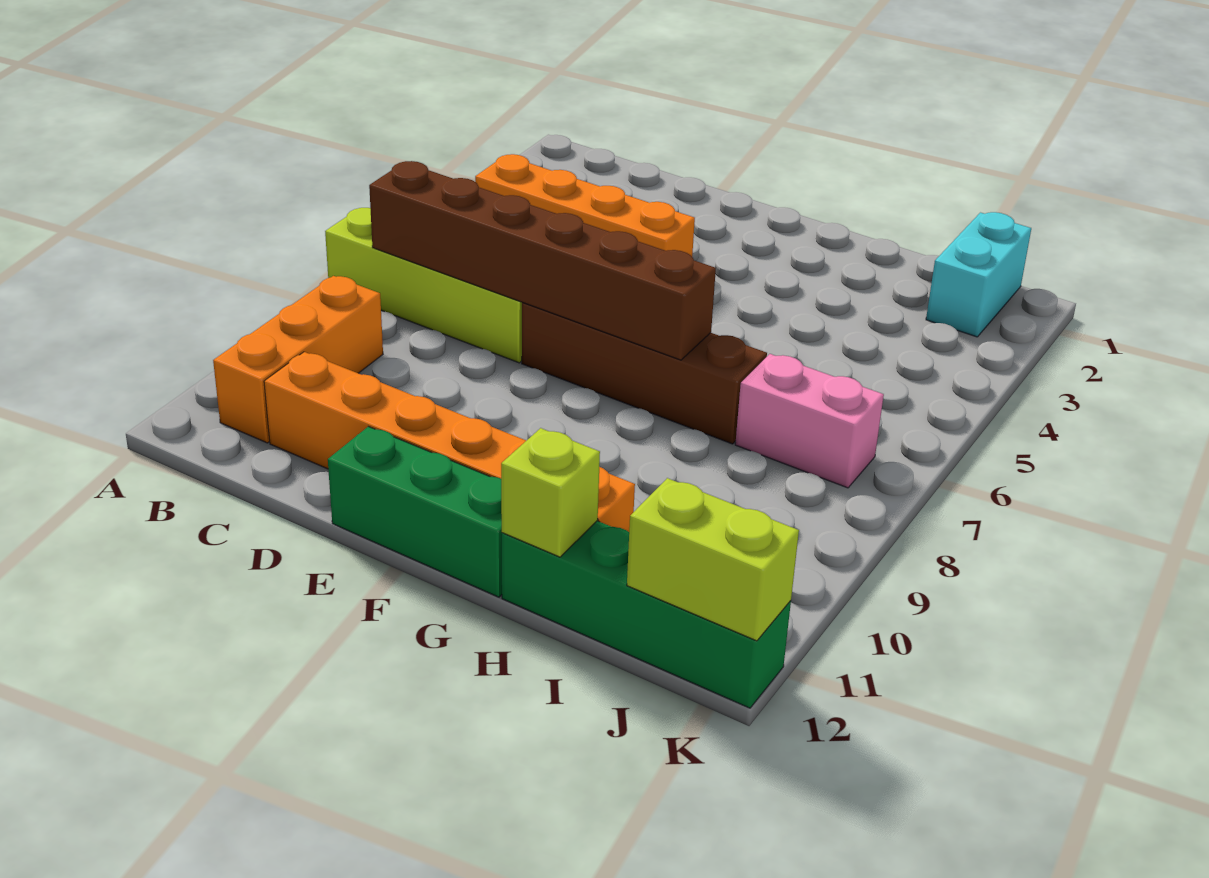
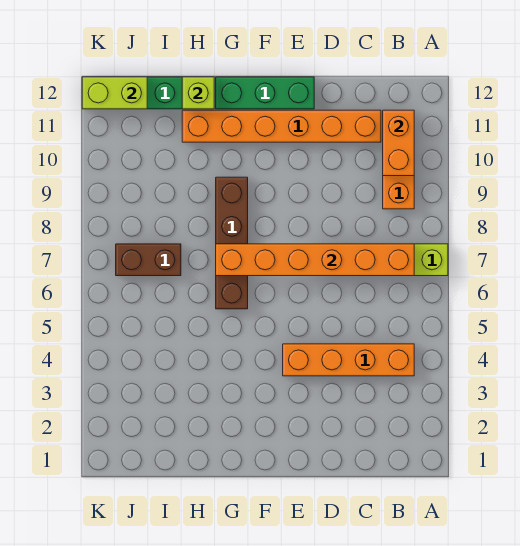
brown 1x6 brick [369,161,716,360] -> orange 1x6 brick [216,244,414,276]
none -> orange 1x2 brick [383,110,414,176]
brown 1x4 brick [522,302,767,444] -> brown 1x4 brick turned to [216,177,248,309]
pink 1x2 brick [735,354,884,488] -> brown 1x2 brick [116,244,181,276]
cyan 1x2 brick [926,212,1031,337] -> none

